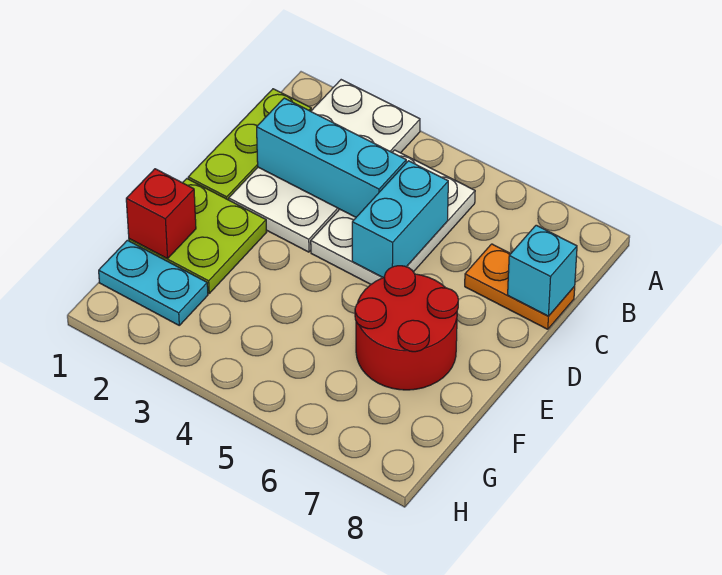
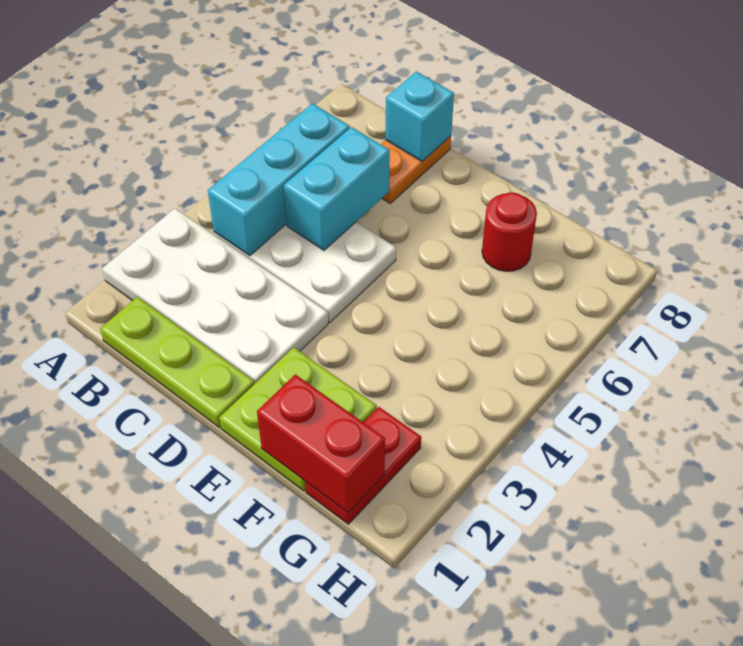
cyan 1x3 brick [257,98,406,217] -> cyan 1x3 brick moved to [208,104,350,256]
cyan 1x2 brick [352,161,448,278] -> cyan 1x2 brick turned to [284,127,390,250]
red 2x2 round brick [355,266,458,390] -> red 1x1 round brick [482,192,537,271]
red 1x1 brick [126,169,196,259] -> red 1x2 brick [257,374,385,513]
cyan 1x2 plate [99,240,208,325] -> red 1x2 plate [305,407,421,524]

